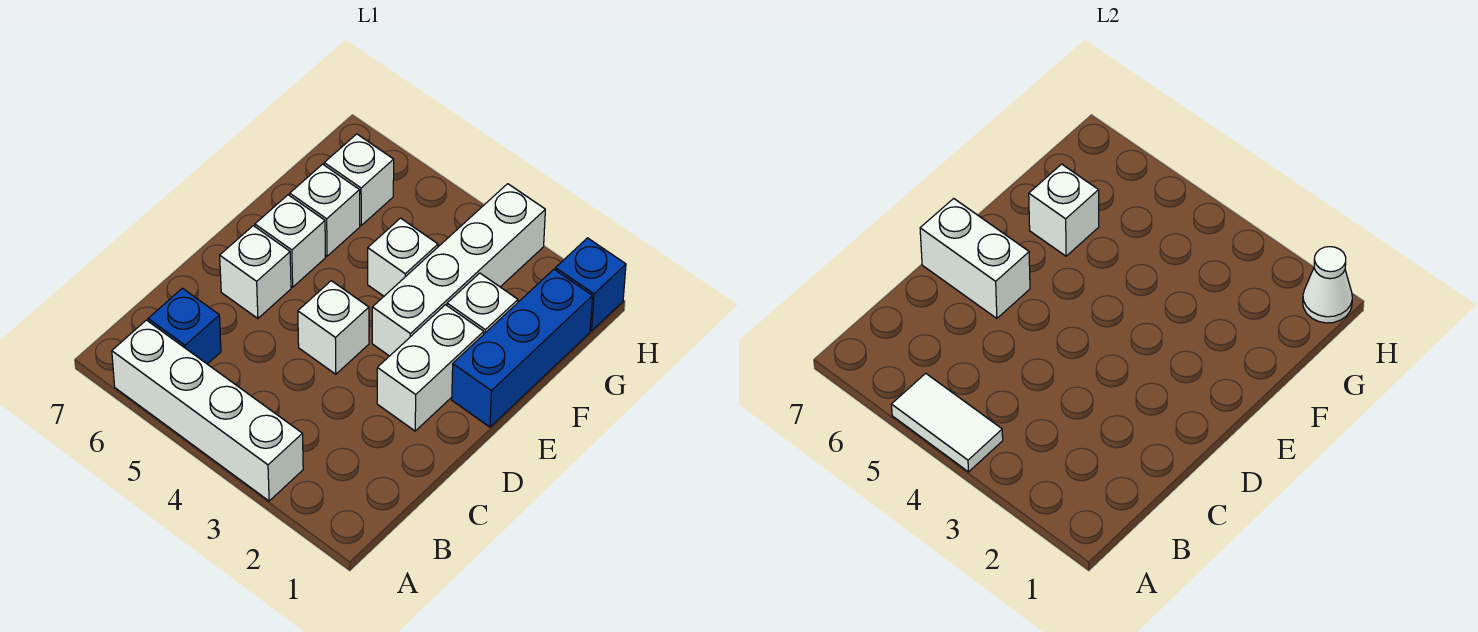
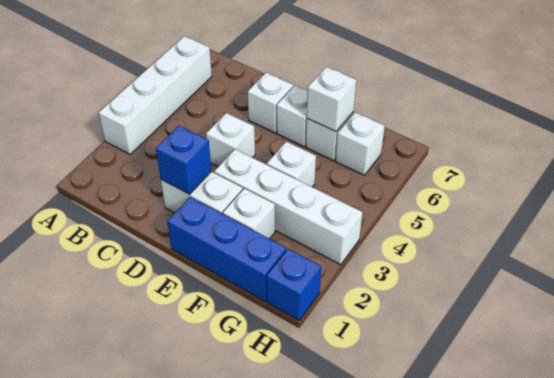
white 1x2 tile [891,373,1003,472] -> none
blue 1x1 brick [148,288,221,364] -> blue 1x1 brick moved to [156,126,211,194]
white 1x2 brick [920,199,1030,318] -> none
white 1x1 cone [1303,247,1352,323] -> none

